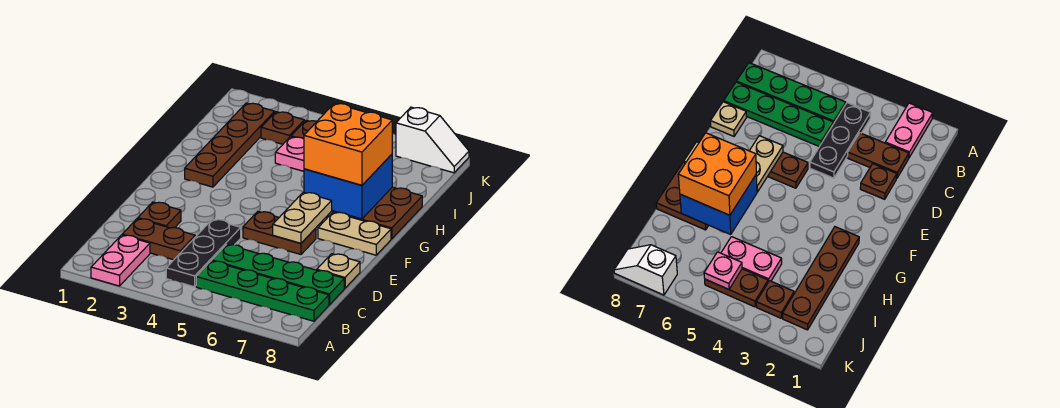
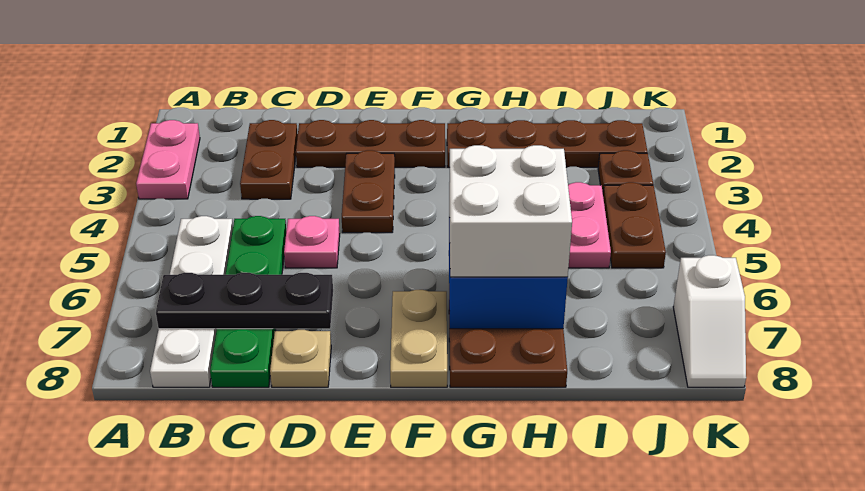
pink 1x2 plate [91,235,150,286] -> pink 1x2 plate turned to [136,120,200,199]
black 1x3 plate [166,219,241,287] -> black 1x3 plate moved to [156,273,333,329]
green 1x4 plate [196,261,329,321] -> white 1x4 plate [150,216,233,387]
brown 1x1 plate [138,202,181,228] -> brown 1x3 plate [296,120,445,167]
brown 1x2 plate [243,212,316,254] -> brown 1x2 plate moved to [342,150,395,233]
tan 1x2 plate [273,192,332,243] -> none
orange 2x2 brick [304,103,392,185] -> white 2x2 brick [449,145,572,277]
pink 1x1 plate [704,252,742,289] -> pink 1x1 plate moved to [284,216,340,268]

